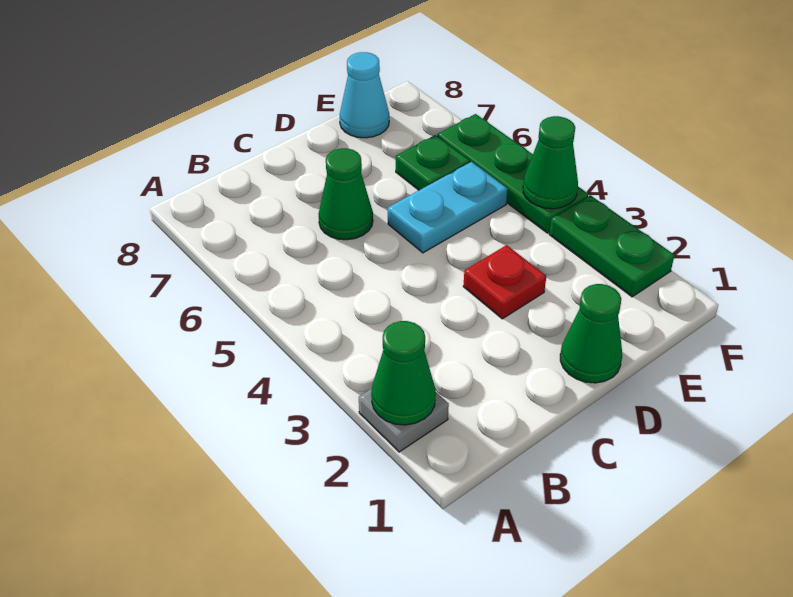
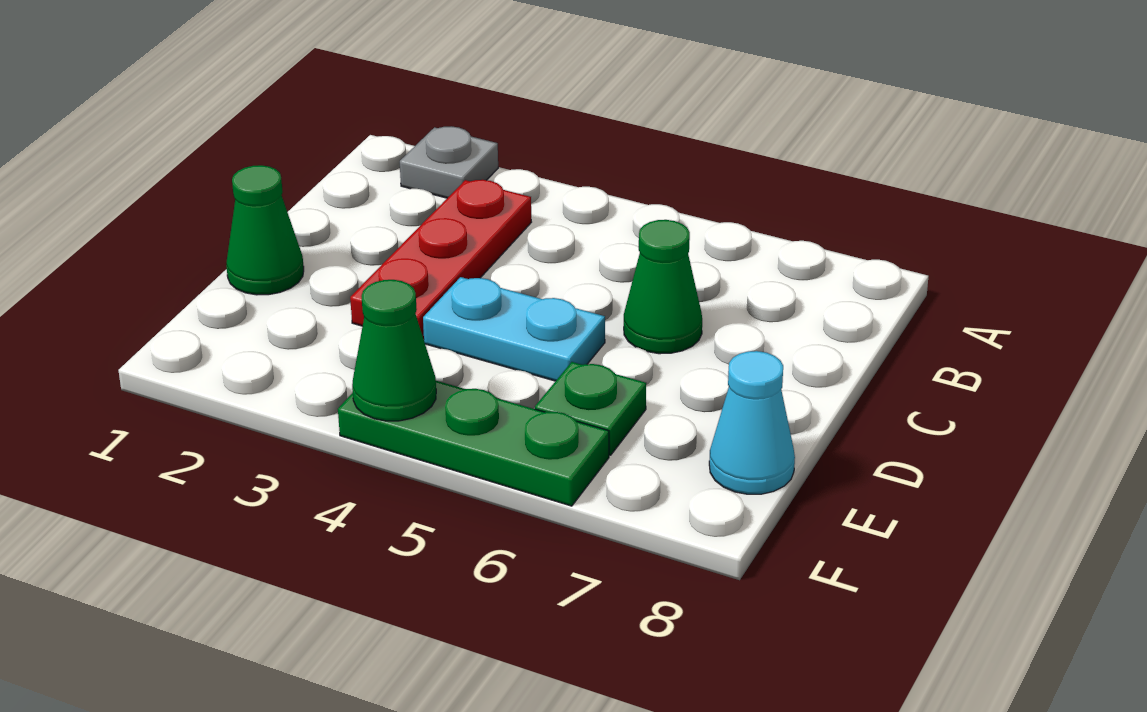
green 1x1 cone [371,321,436,425] -> none
red 1x1 plate [463,245,546,319] -> red 1x3 plate [350,180,531,339]
cyan 1x2 plate [388,162,508,253] -> cyan 1x2 plate turned to [423,277,605,381]
green 1x2 plate [549,195,674,297] -> none

